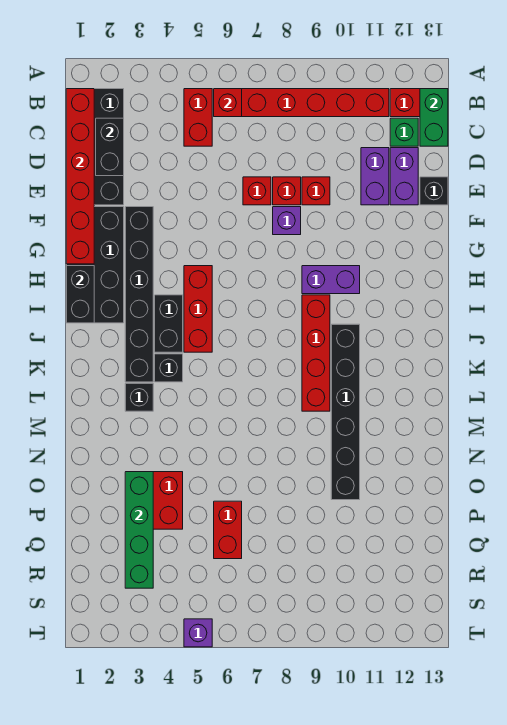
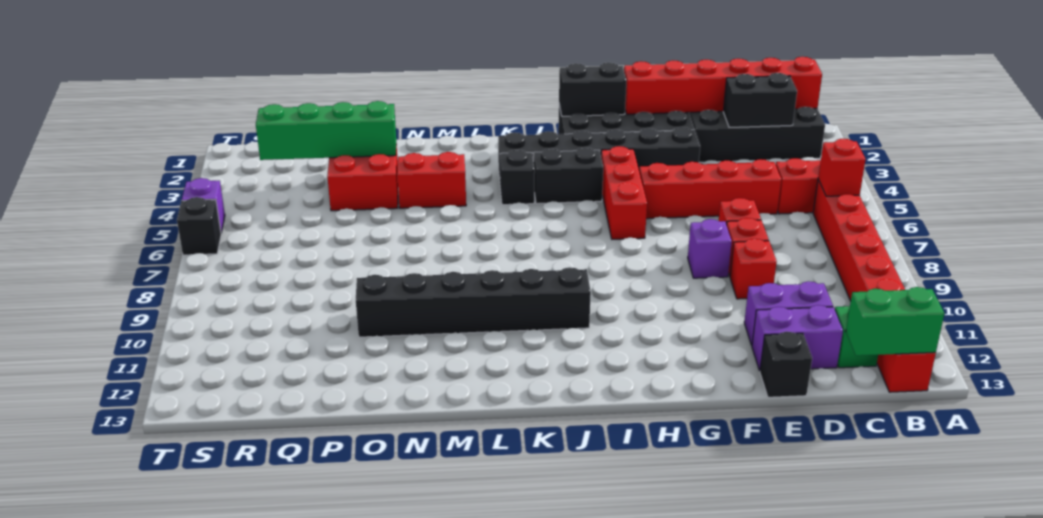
red 1x3 brick [184,266,212,352] -> red 1x3 brick turned to [601,146,647,239]
purple 1x2 brick [302,266,360,294] -> none
red 1x4 brick [302,295,330,411] -> red 1x4 brick moved to [639,159,781,219]
black 1x1 brick [125,383,153,411] -> black 1x1 brick moved to [177,197,221,255]
red 1x2 brick [214,501,242,559] -> red 1x2 brick moved to [397,152,466,208]

